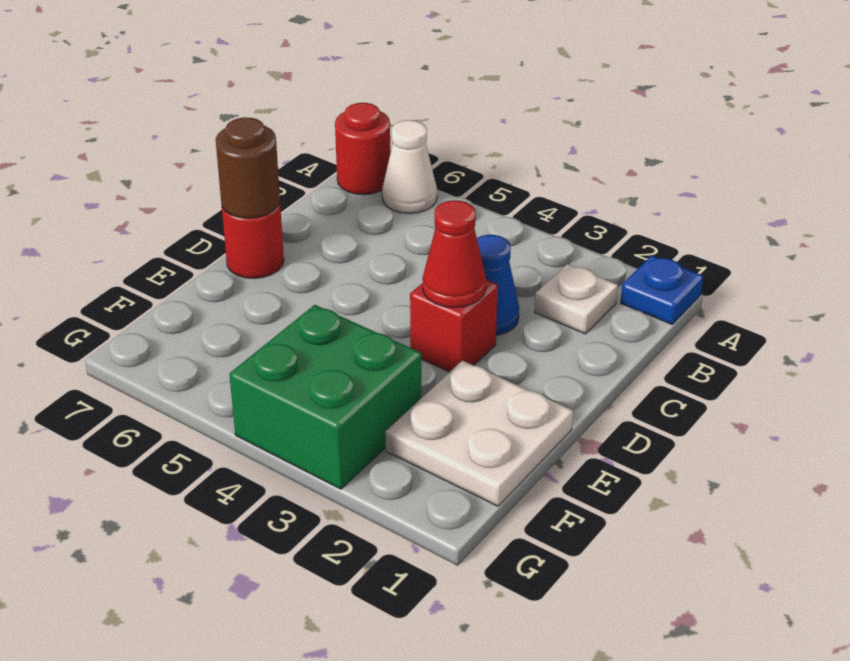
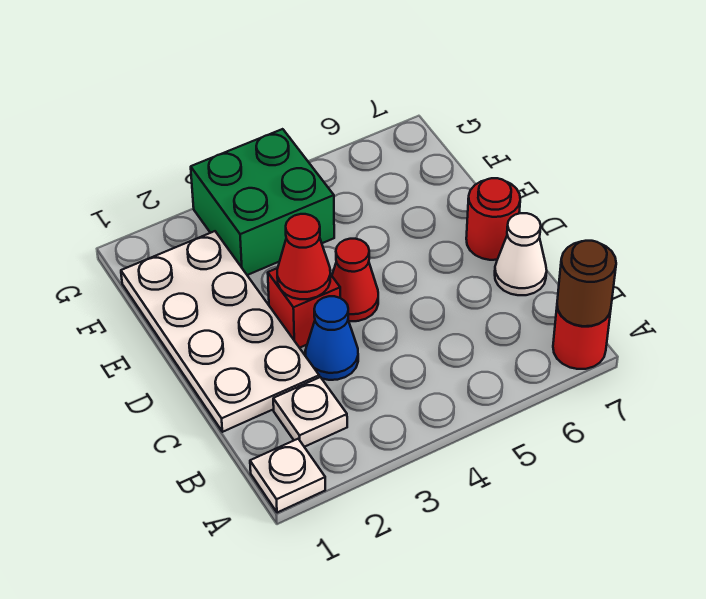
blue 1x1 plate [620,256,703,324] -> white 1x1 plate [250,439,325,513]
white 1x1 cone [382,120,437,214] -> white 1x1 cone moved to [495,213,547,295]
none -> red 1x1 cone [332,239,378,321]
brown 1x1 round brick [216,117,280,218] -> brown 1x1 round brick moved to [557,241,616,326]
white 2x2 plate [385,361,573,506] -> white 2x4 plate [121,231,319,432]

